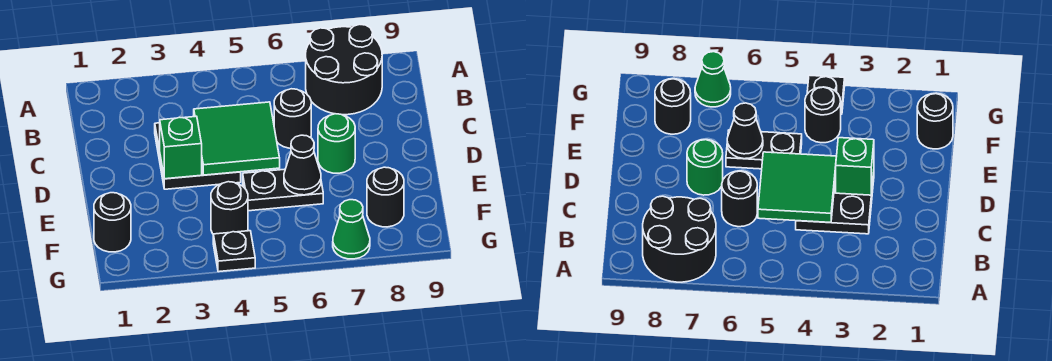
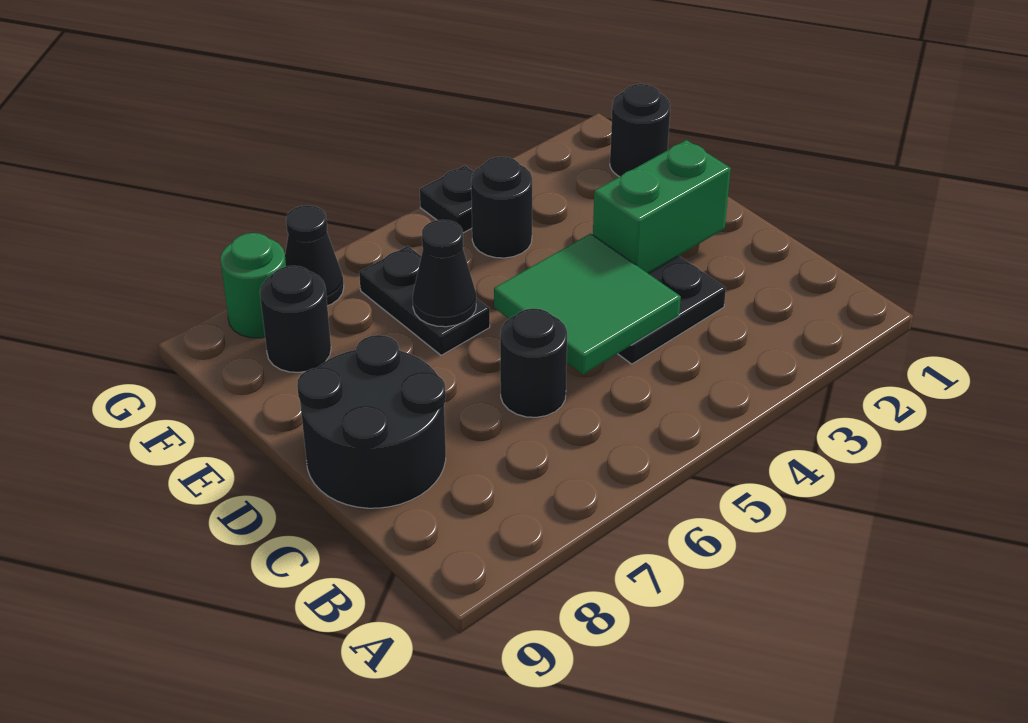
black 2x2 round brick [306,24,382,115] -> black 2x2 round brick moved to [297,335,446,508]
green 1x1 brick [160,116,202,179] -> green 1x2 brick [593,140,731,274]
green 1x1 round brick [318,114,355,173] -> green 1x1 round brick moved to [220,233,286,338]
black 1x2 plate [243,169,323,211] -> black 1x2 plate turned to [359,246,490,355]
green 1x1 cone [333,200,370,259] -> black 1x1 cone [285,205,344,306]

